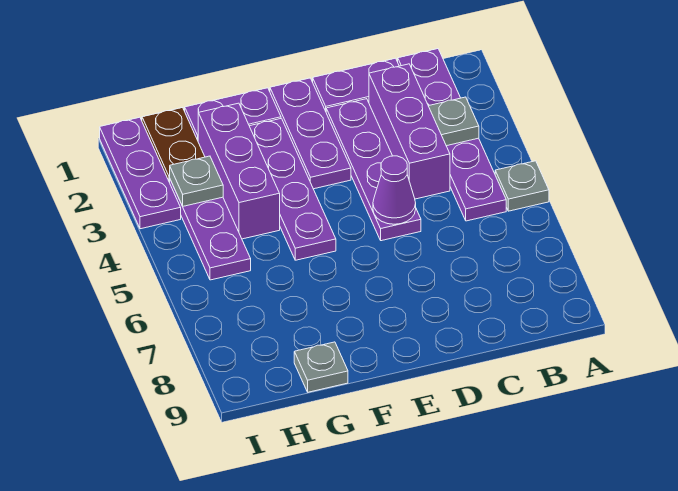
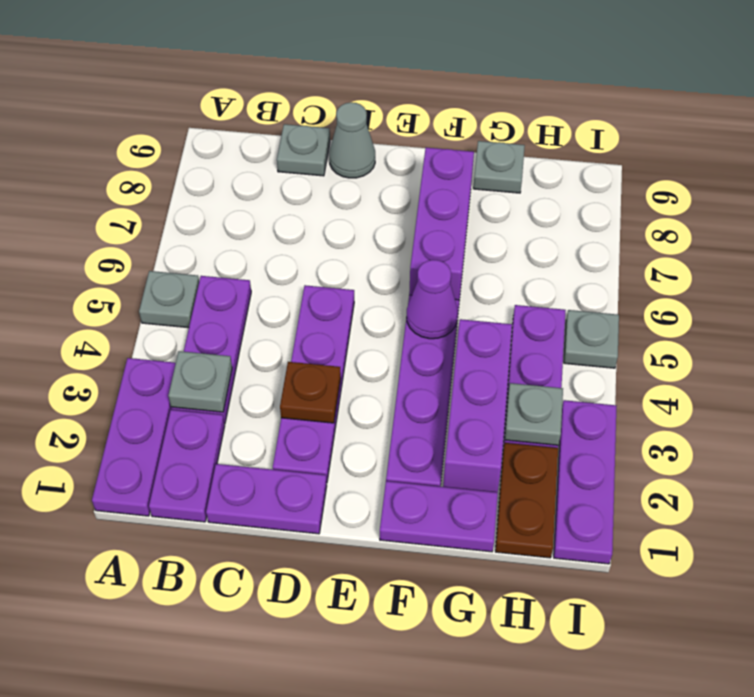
purple 1x3 brick [369,64,450,199] -> purple 1x3 brick moved to [409,148,474,301]
none -> grey 1x1 plate [277,124,330,176]
none -> brown 1x1 plate [280,362,341,423]
purple 1x1 cone [373,156,416,224] -> purple 1x1 cone moved to [407,260,458,339]
none -> grey 1x1 cone [329,102,375,178]
purple 1x3 plate [270,78,351,189] -> purple 1x3 plate moved to [92,358,176,516]
none -> grey 1x1 plate [564,310,619,368]

